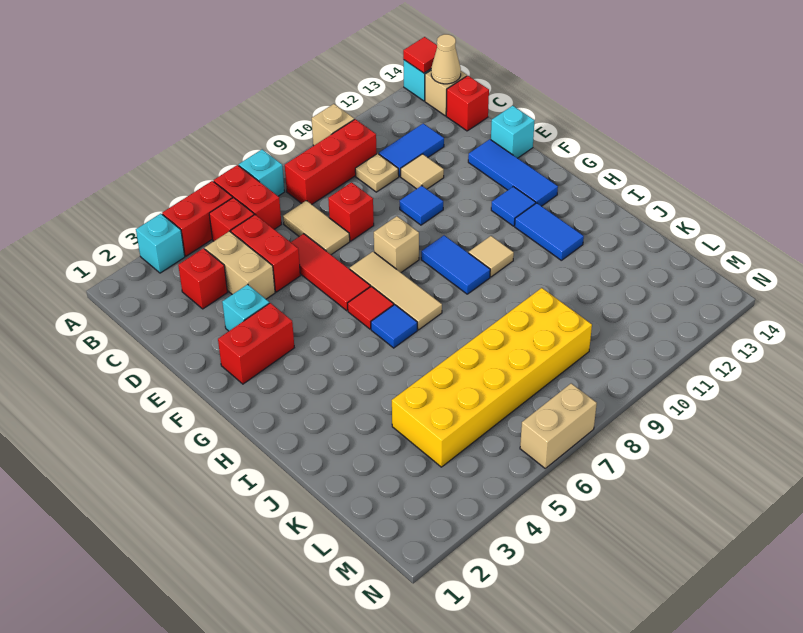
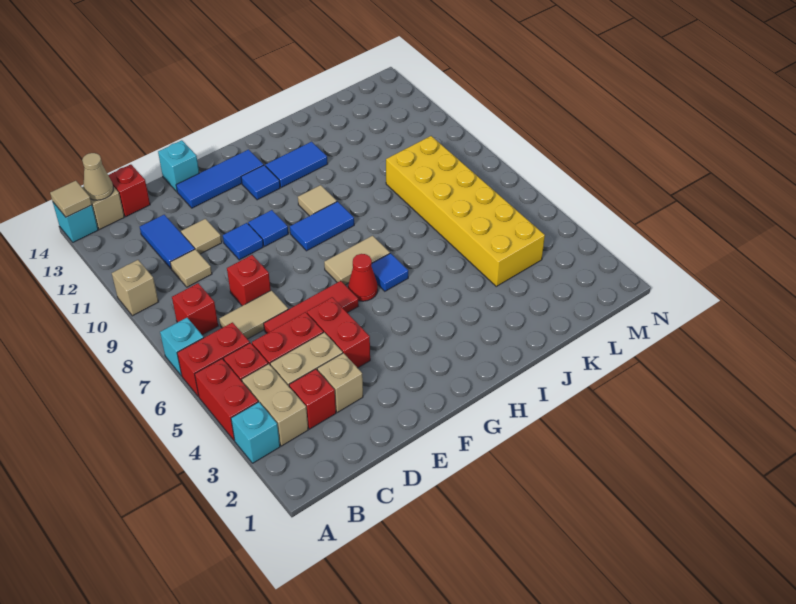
red 1x1 tile [403,37,437,73] -> tan 1x1 tile [50,181,92,217]
red 1x3 brick [285,119,377,204] -> red 1x1 brick [172,283,218,335]
tan 1x1 plate [355,154,399,192] -> tan 1x1 tile [170,249,212,287]
cyan 1x1 brick [222,284,269,331] -> none
red 1x2 brick [218,303,294,384] -> red 1x2 brick moved to [307,297,370,368]
tan 1x3 tile [350,252,442,330] -> tan 1x2 tile [324,236,390,285]
tan 1x1 brick [374,216,419,272] -> tan 1x1 brick moved to [317,353,363,412]
none -> blue 1x1 tile [248,210,288,246]
red 1x1 tile [348,286,394,329] -> red 1x1 cone [348,254,378,301]
tan 1x2 brick [520,383,597,468] -> tan 1x2 brick moved to [242,364,308,446]

